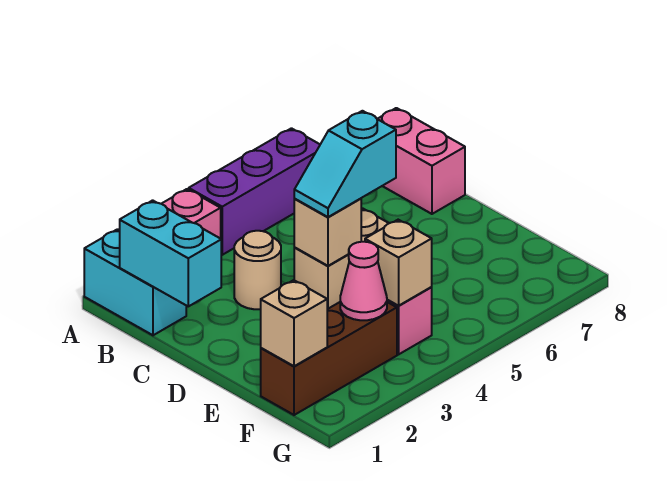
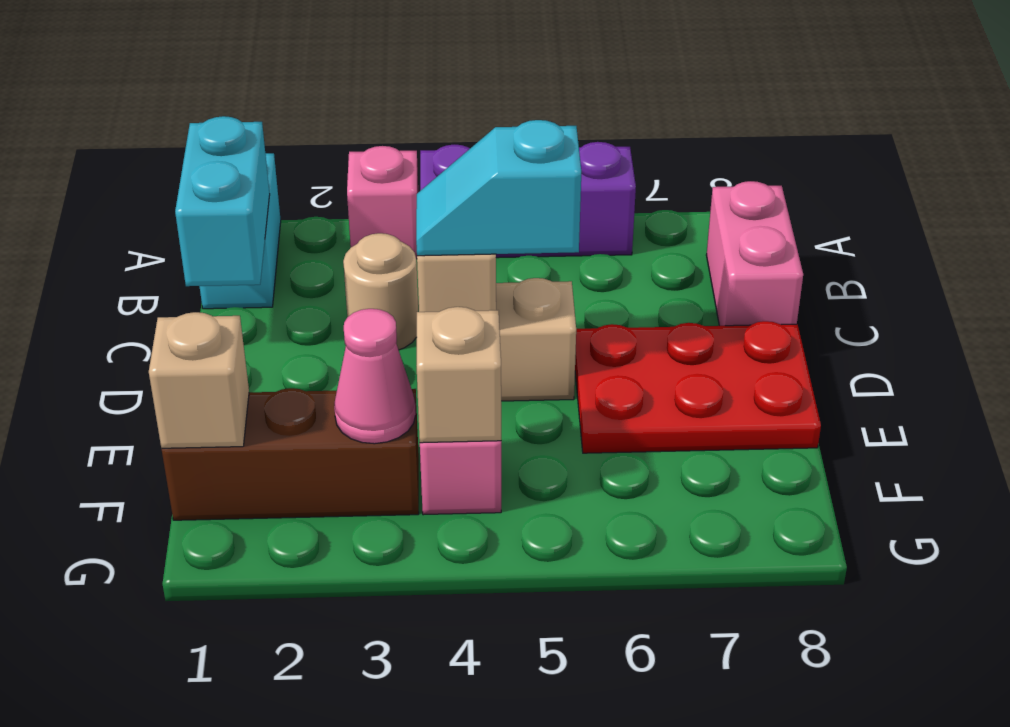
none -> red 2x3 plate [575,321,821,453]

